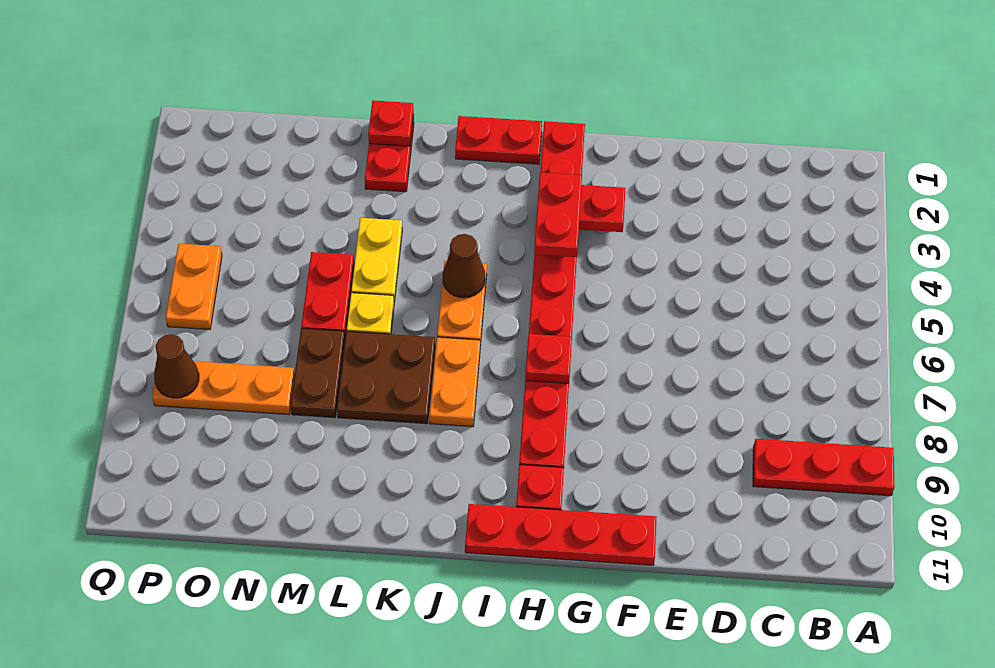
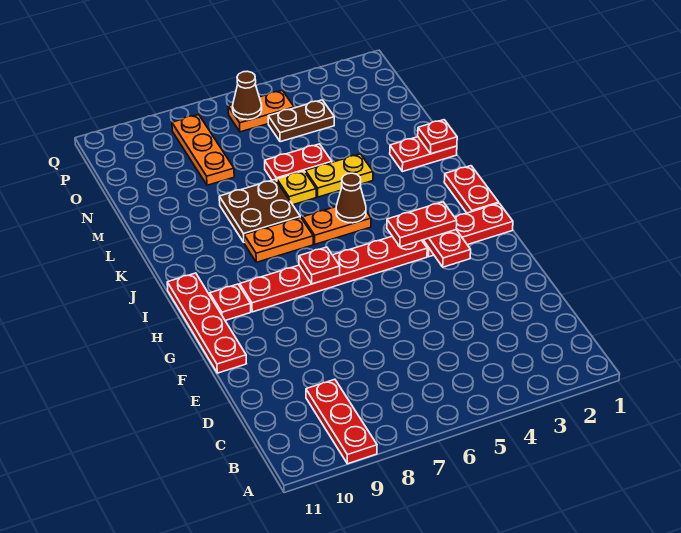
brown 1x2 plate [291,328,345,418] -> brown 1x2 plate moved to [268,100,334,142]
brown 1x1 cone [154,334,199,398] -> brown 1x1 cone moved to [233,71,262,120]

